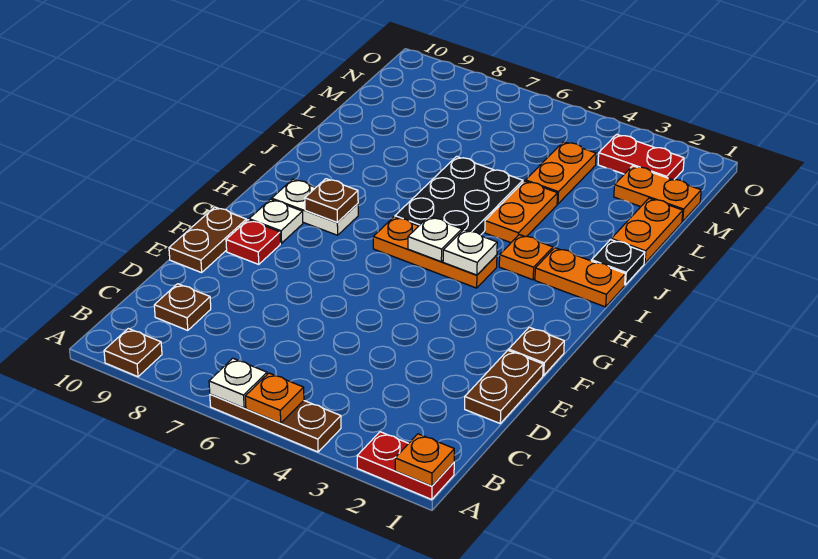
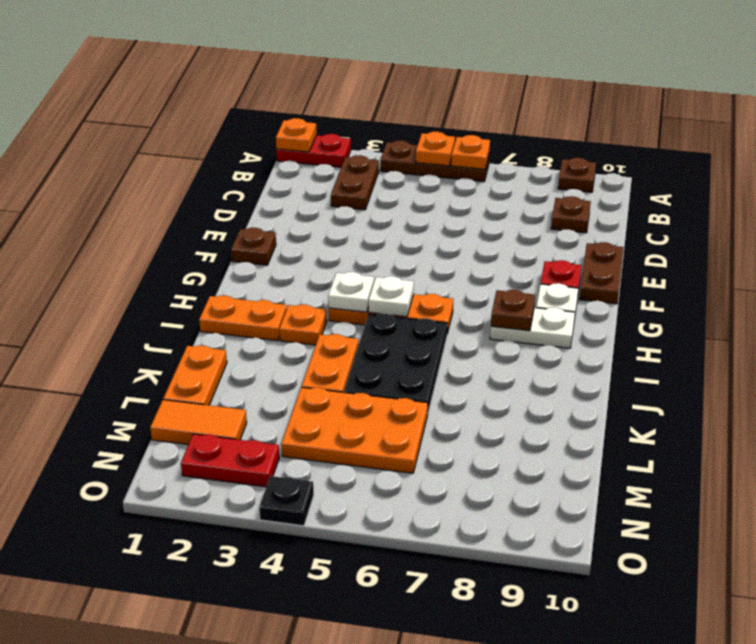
white 1x1 plate [209,358,267,408] -> orange 1x1 plate [451,135,490,169]
brown 1x2 plate [465,350,543,423] -> brown 1x2 plate moved to [331,155,379,210]
black 1x1 plate [592,240,645,285] -> black 1x1 plate moved to [259,476,314,526]
orange 1x2 plate [526,142,596,204] -> orange 2x3 plate [281,387,428,473]
orange 1x2 plate [614,166,701,221] -> orange 1x2 tile [150,400,247,445]

